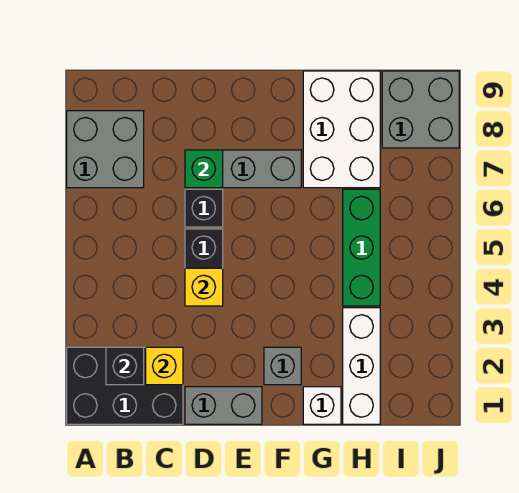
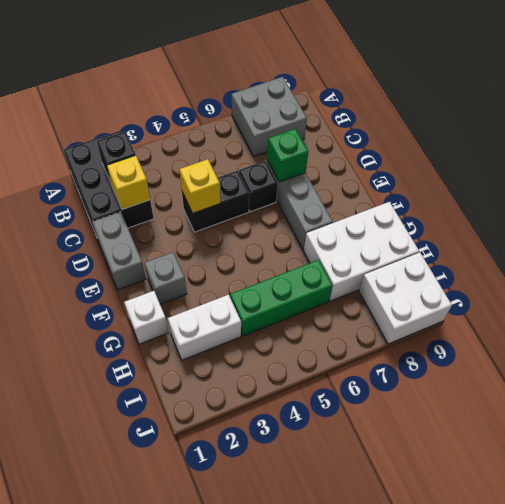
white 1x3 brick [343,308,380,424] -> white 1x2 brick [168,295,241,360]
grey 2x2 brick [382,71,459,148] -> white 2x2 brick [359,253,452,344]

